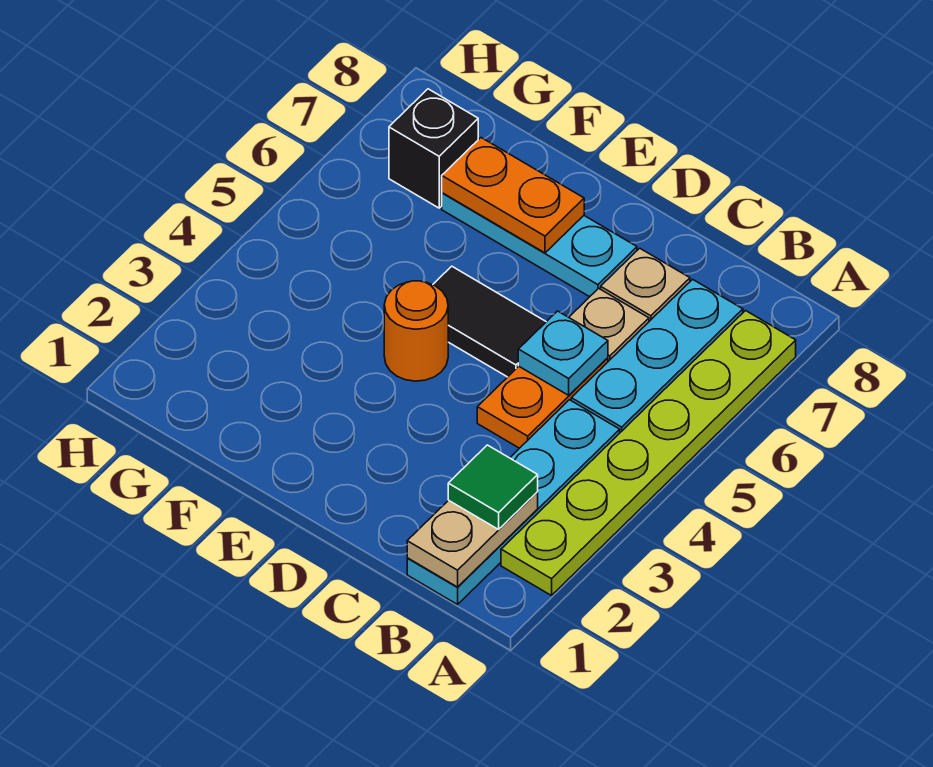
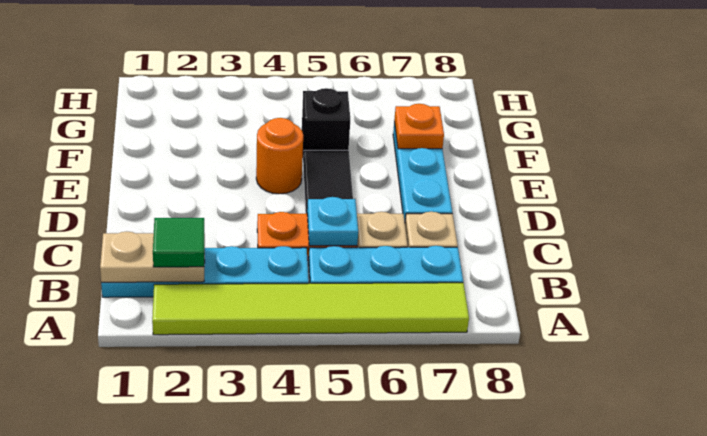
lime 1x6 plate [501,311,796,596] -> lime 1x6 tile [152,283,469,335]
orange 1x2 plate [442,138,584,253] -> orange 1x1 plate [394,104,444,149]
black 1x1 brick [389,89,478,208] -> black 1x1 brick moved to [302,88,350,156]

